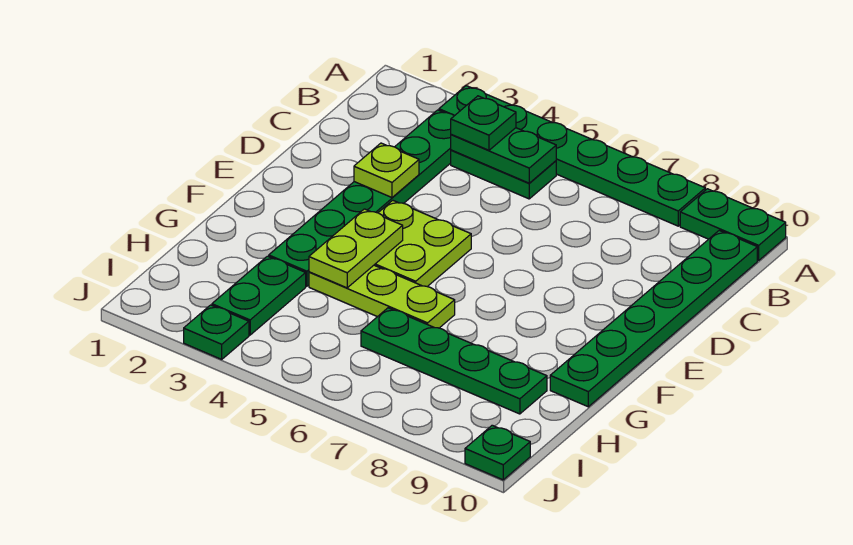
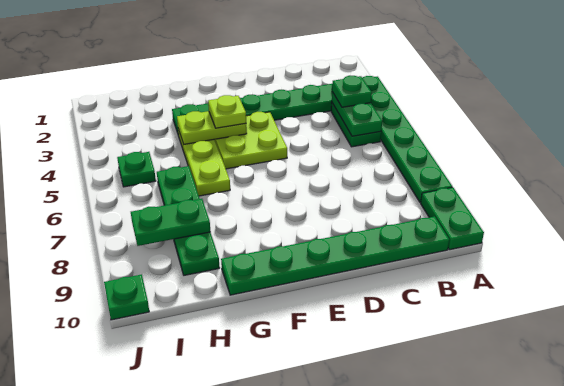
lime 1x1 plate [354,143,419,197] -> lime 1x1 plate moved to [208,95,246,128]
green 1x2 plate [212,256,306,335] -> green 1x2 plate moved to [131,199,211,246]
green 1x1 plate [184,305,249,359] -> green 1x1 plate moved to [117,152,156,187]

